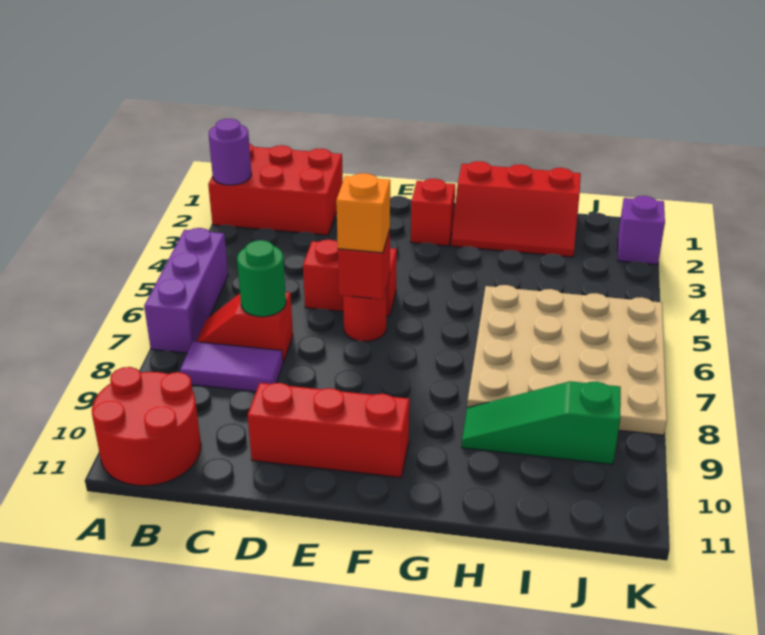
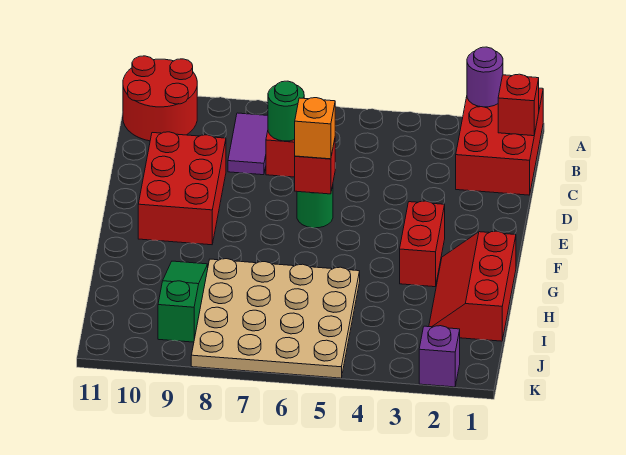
purple 1x3 brick [144,228,228,353] -> none
red 1x2 brick [303,240,397,316] -> red 1x2 brick moved to [400,201,445,287]
red 1x3 brick [248,383,409,478] -> red 2x3 brick [138,132,226,245]
red 1x1 round brick [343,290,386,341] -> green 1x1 round brick [297,186,333,228]
red 1x1 brick [411,179,455,246] -> red 1x1 brick moved to [498,74,539,136]

